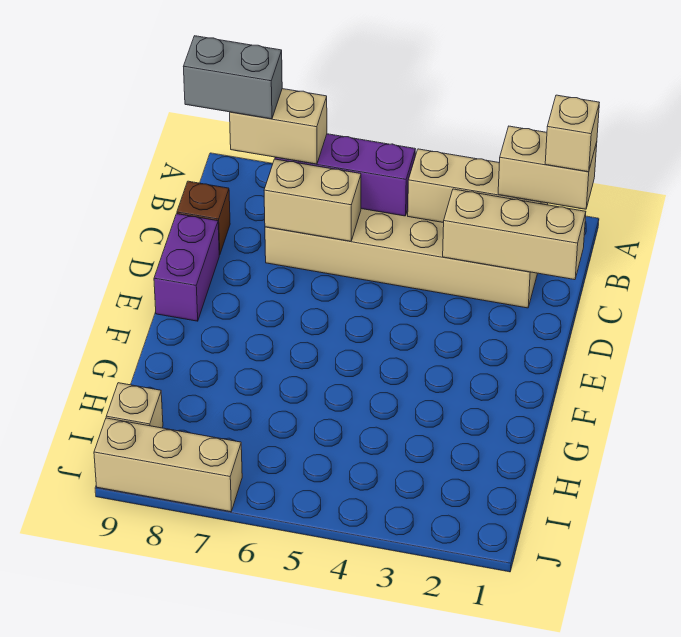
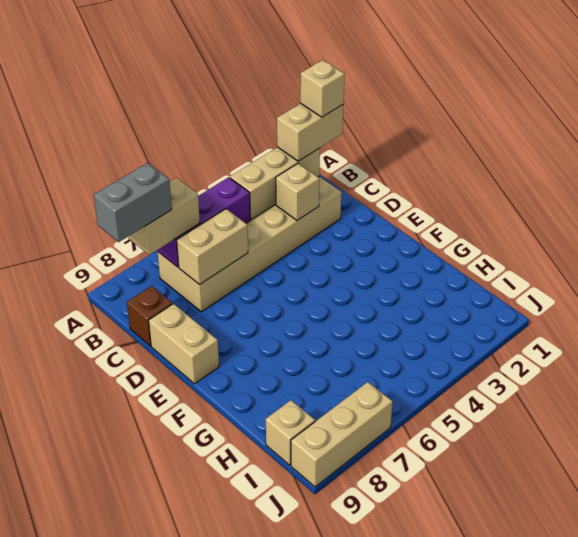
tan 1x3 brick [443,189,586,280] -> tan 1x1 brick [276,163,319,220]
purple 1x2 brick [154,214,219,321] -> tan 1x2 brick [149,304,219,384]

